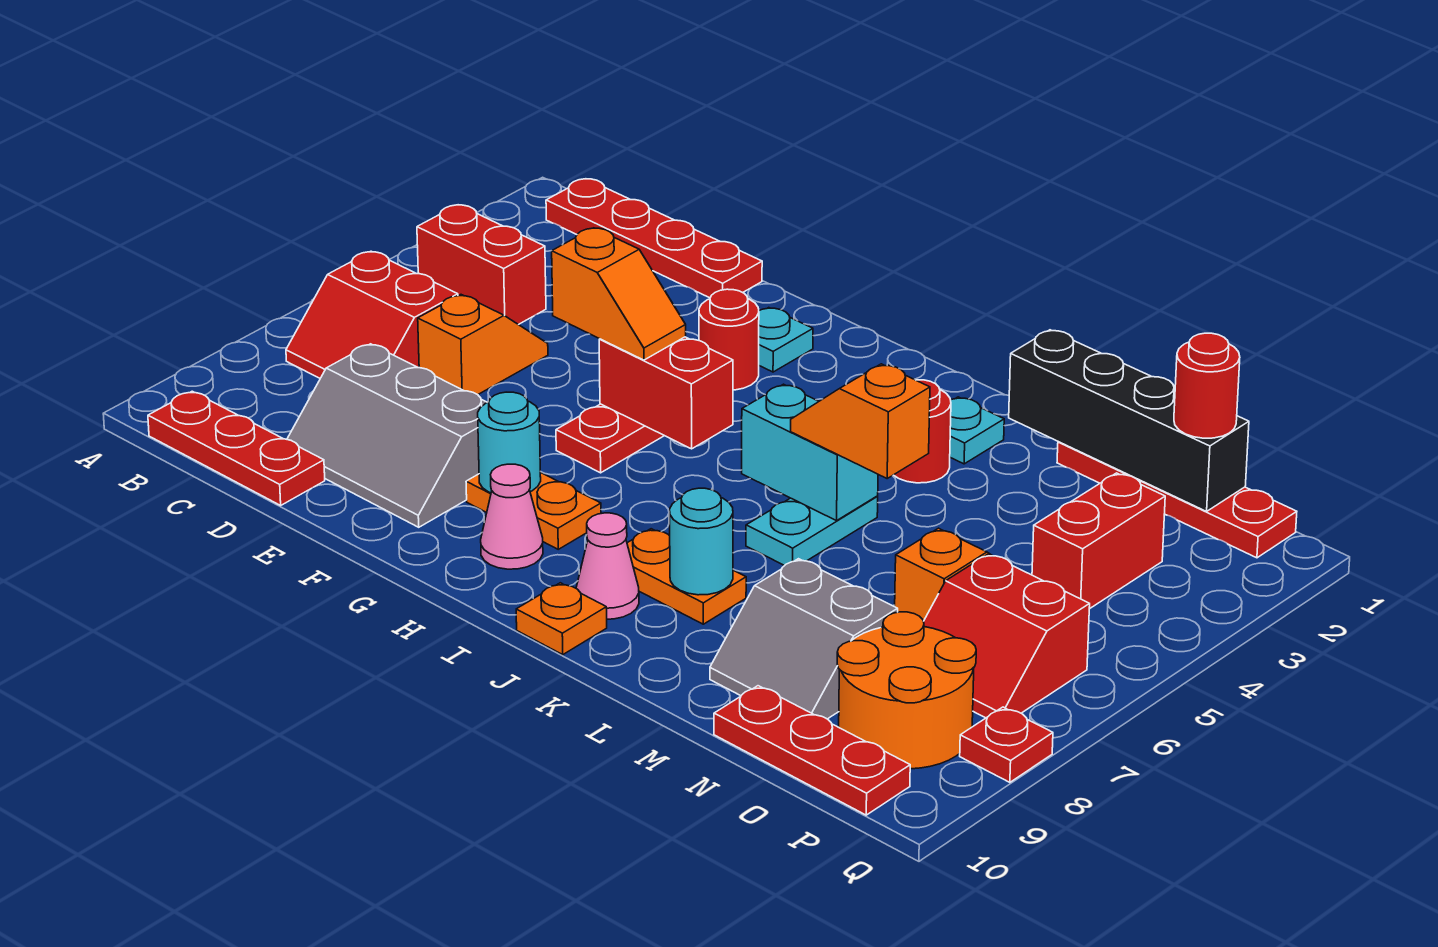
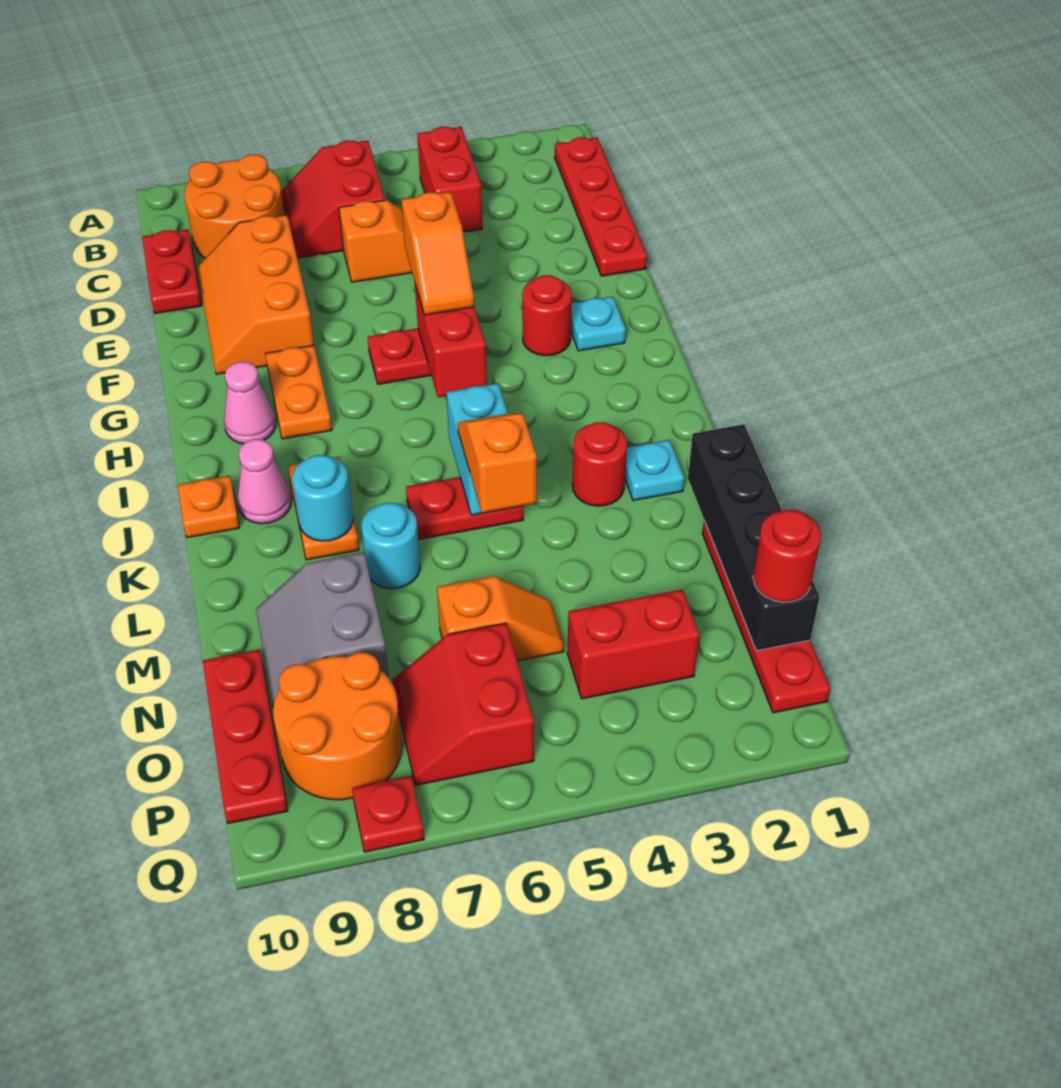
none -> orange 2x2 round brick [184,155,285,258]
red 1x3 plate [148,391,325,505] -> red 1x2 plate [142,229,202,313]
grey 2x3 slope [287,344,487,527] -> orange 2x3 slope [198,215,314,374]
cyan 1x1 round brick [478,392,541,493] -> cyan 1x1 round brick moved to [362,503,420,589]
cyan 1x2 plate [746,496,878,566] -> red 1x2 plate [406,477,523,540]

